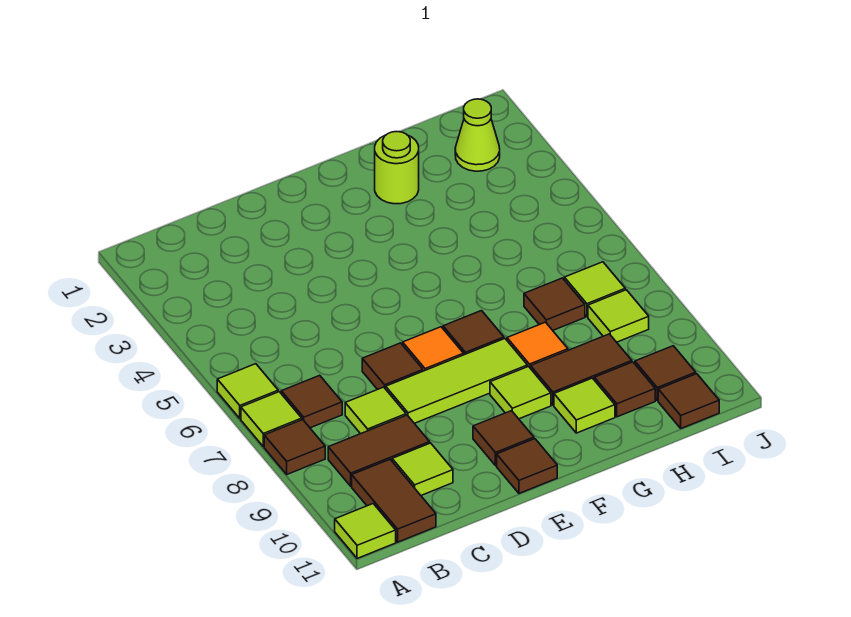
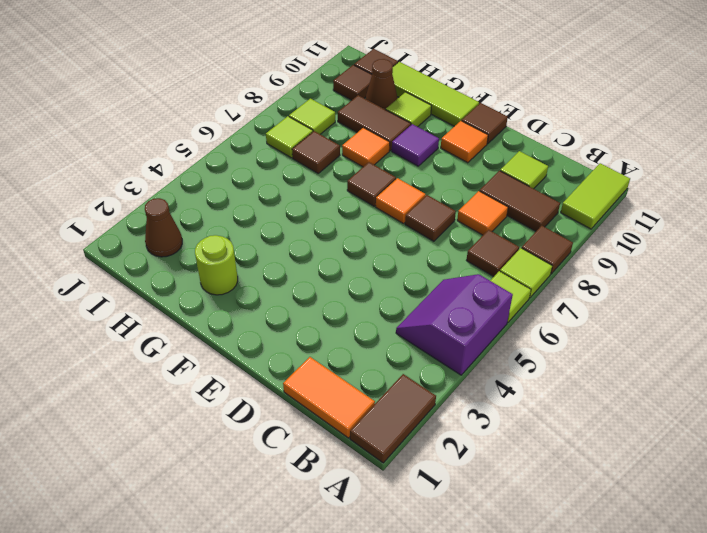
none -> purple 2x2 slope [396,274,513,375]
lime 1x1 tile [335,504,396,558] -> lime 1x2 tile [561,163,630,229]
none -> orange 1x2 tile [283,357,375,438]
brown 1x2 tile [352,460,436,542] -> brown 1x2 tile moved to [350,374,436,463]
lime 1x1 tile [345,387,406,434] -> orange 1x1 tile [457,191,508,235]
lime 1x3 tile [386,339,527,423] -> lime 1x3 tile moved to [392,62,479,126]
brown 1x1 tile [473,411,534,466] -> orange 1x1 tile [441,121,488,163]
lime 1x1 tile [490,367,551,419] -> purple 1x1 tile [392,124,439,166]
brown 1x1 tile [594,362,655,417] -> brown 1x1 cone [366,59,398,110]
lime 1x1 cone [455,99,500,171] -> brown 1x1 cone [145,198,182,257]

